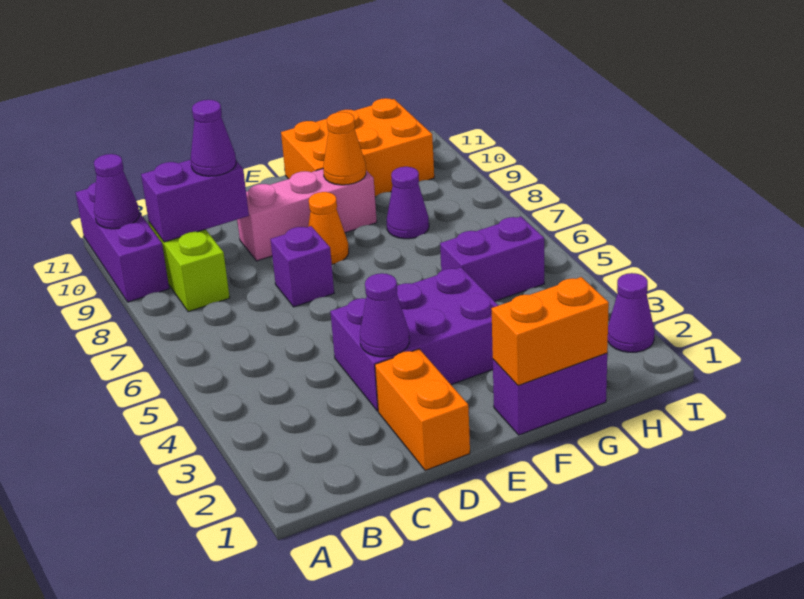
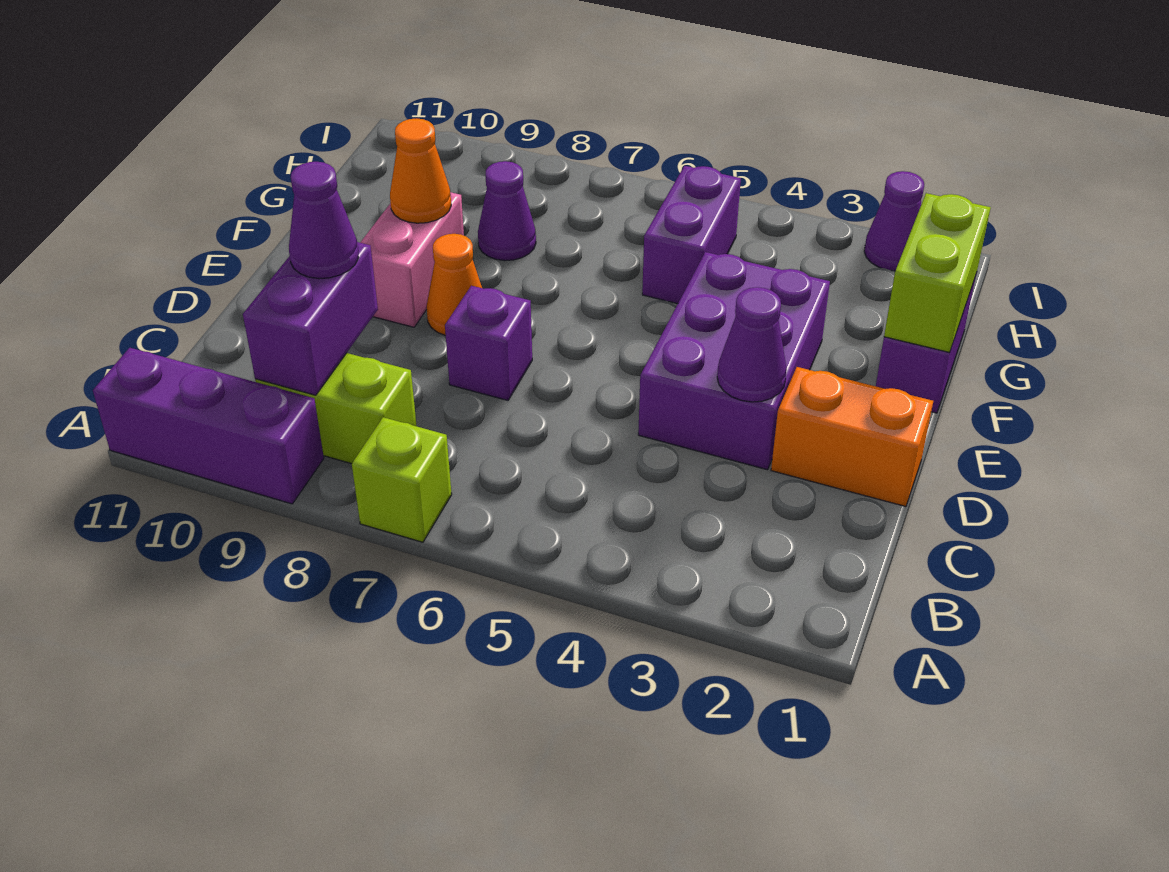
none -> lime 1x1 brick [352,417,452,542]
purple 1x1 cone [94,154,139,229] -> none
pink 1x3 brick [237,169,377,261] -> pink 1x2 brick [360,192,464,327]
orange 1x2 brick [491,277,609,386] -> lime 1x2 brick [884,193,991,352]
orange 2x3 brick [281,98,434,197] -> none

